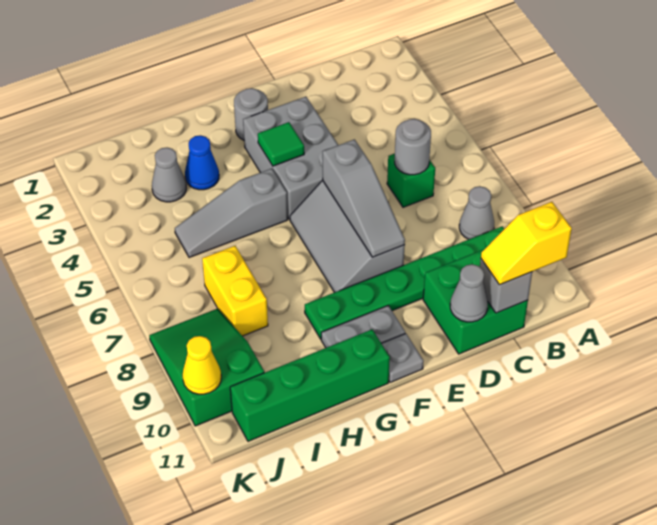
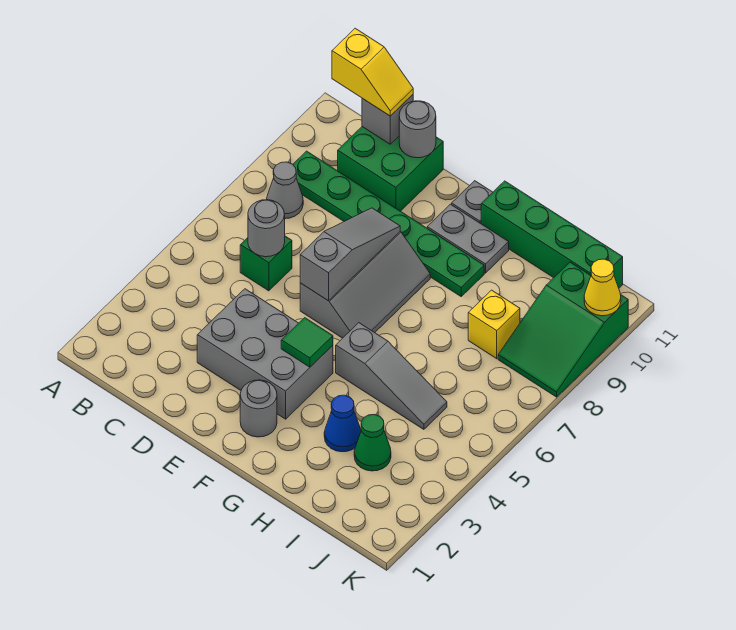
grey 1x1 cone [450,264,488,322] -> grey 1x1 round brick [399,101,436,158]
grey 2x3 brick [243,97,338,219] -> grey 2x3 brick turned to [197,289,333,419]
grey 1x1 cone [152,148,186,202] -> green 1x1 cone [354,414,391,471]
yellow 1x2 brick [202,246,268,336] -> yellow 1x1 brick [468,290,520,359]

